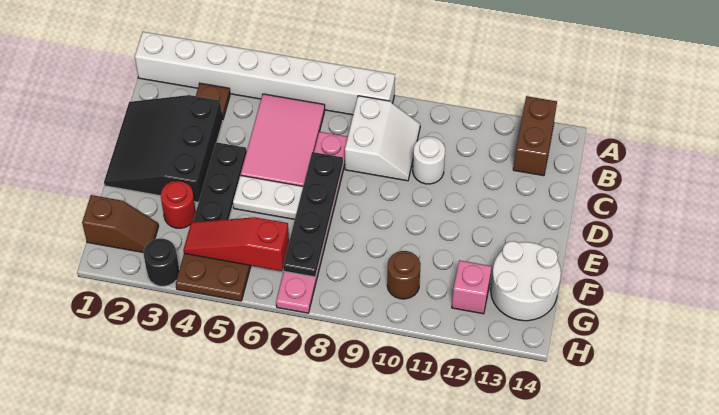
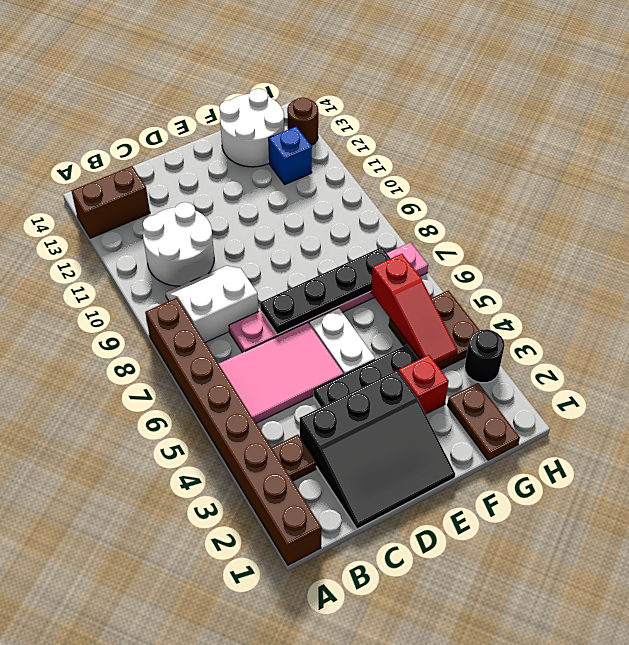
white 1x8 brick [135,32,395,115] -> brown 1x8 brick [145,298,321,565]
white 1x1 round brick [413,137,445,184] -> white 2x2 round brick [143,202,214,286]
red 1x1 round brick [161,181,196,228] -> red 1x1 brick [398,355,449,414]
brown 1x2 slope [82,195,159,253] -> brown 1x2 plate [447,383,520,460]
brown 1x1 round brick [387,251,421,299] -> brown 1x1 round brick moved to [287,97,318,146]
pink 1x1 brick [452,260,492,314] -> blue 1x1 brick [269,127,312,184]

